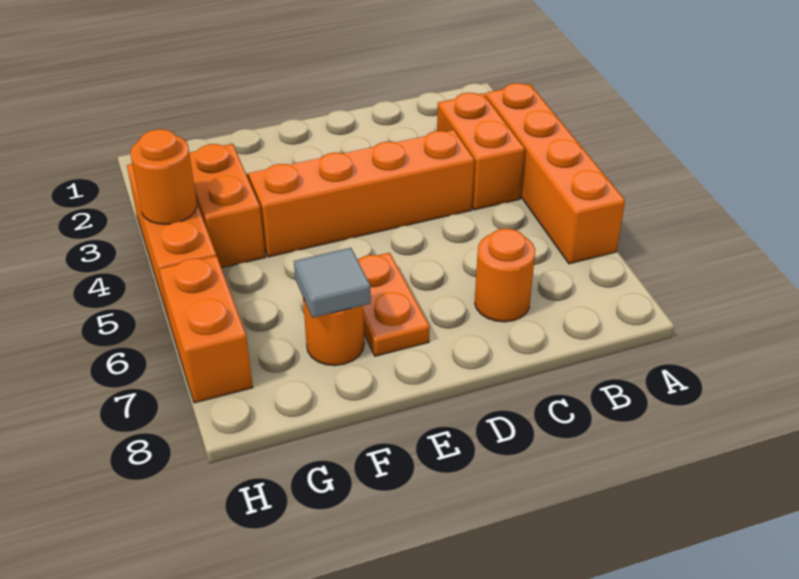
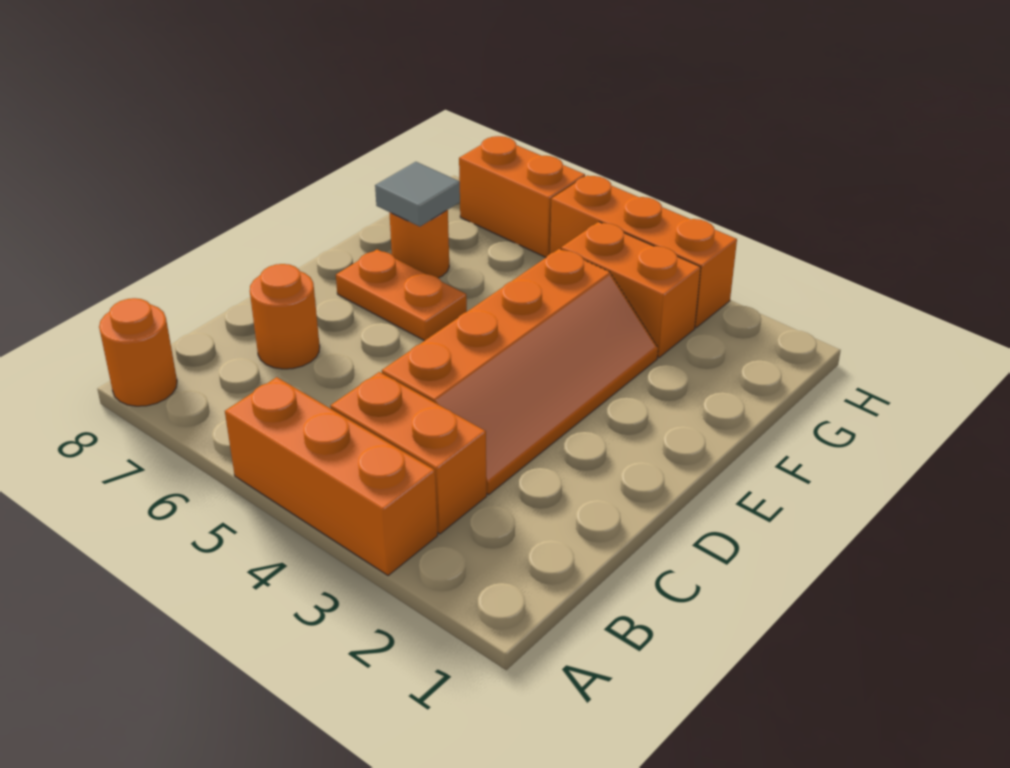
orange 1x4 brick [485,83,625,264] -> orange 1x3 brick [225,377,438,576]
orange 1x1 round brick [131,129,197,224] -> orange 1x1 round brick moved to [99,298,177,406]

